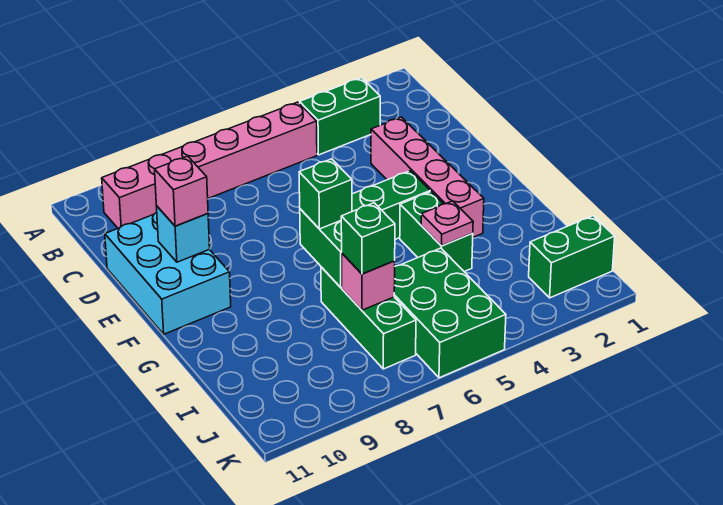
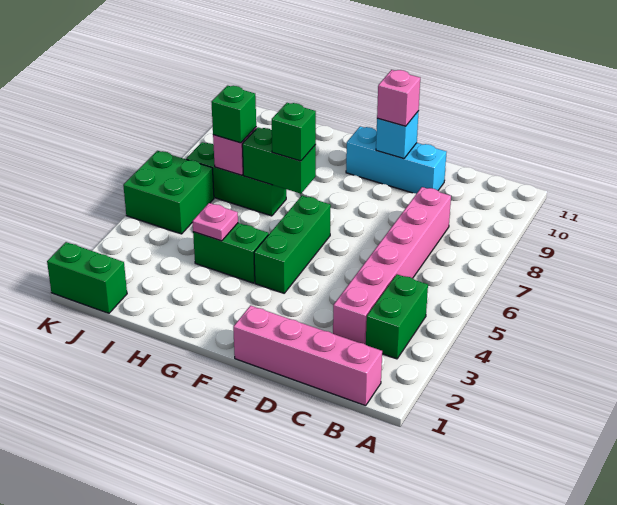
pink 1x6 brick [102,102,317,228] -> pink 1x6 brick moved to [333,187,451,345]
pink 1x4 brick [371,117,484,237] -> pink 1x4 brick moved to [233,306,382,406]
cyan 2x3 brick [105,213,231,334] -> cyan 1x3 brick [346,127,446,194]
green 2x3 brick [394,248,506,378] -> green 2x2 brick [123,151,214,234]
green 1x2 brick [529,216,615,298] -> green 1x2 brick turned to [47,242,127,313]

